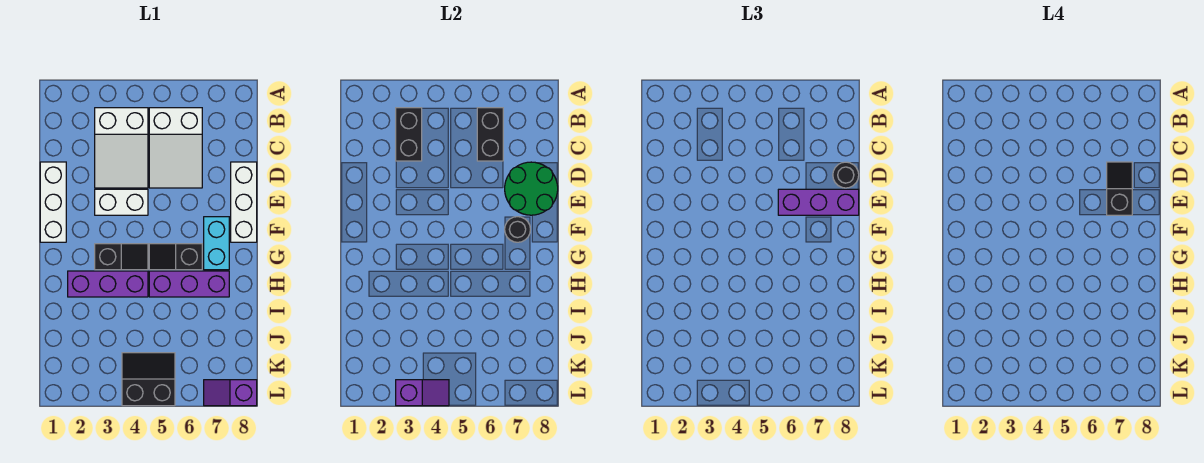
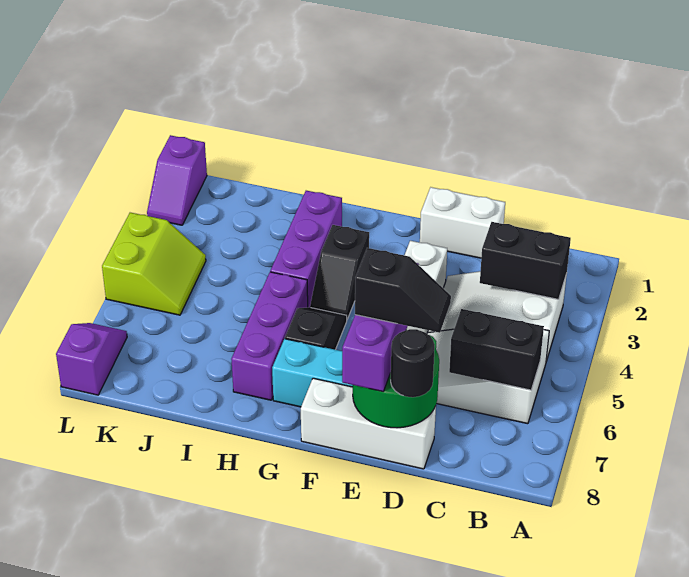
white 1x3 brick [40,162,66,242] -> white 1x2 brick [420,187,505,258]
black 1x1 round brick [505,217,530,242] -> none
black 2x2 slope [122,353,175,406] -> lime 2x2 slope [102,213,206,315]
purple 1x2 slope [396,380,449,406] -> purple 1x2 slope moved to [147,135,207,225]

